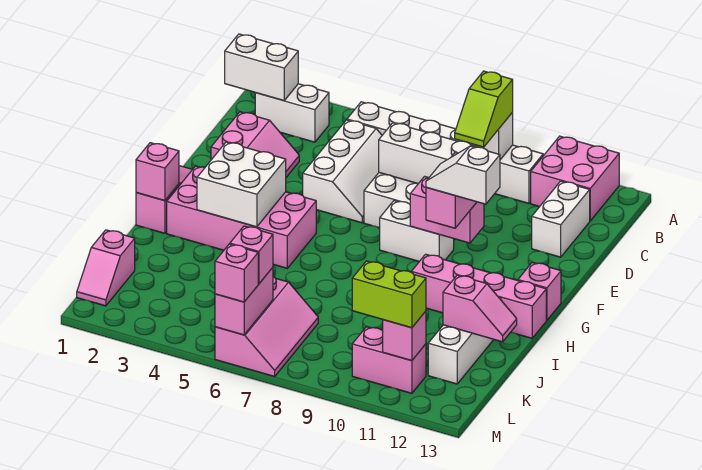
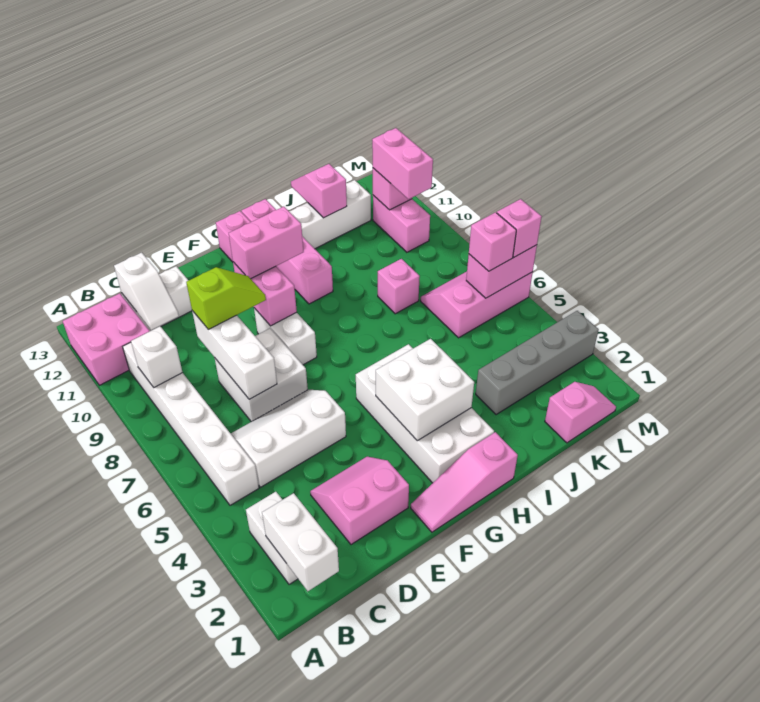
lime 1x2 slope [455,71,513,147] -> lime 1x2 slope moved to [186,267,266,330]
pink 2x4 brick [167,166,316,268] -> white 2x4 brick [356,344,494,483]
white 1x2 slope [426,146,500,204] -> white 1x2 slope moved to [114,253,179,330]
pink 1x1 brick [136,143,179,201] -> pink 1x1 brick moved to [378,259,420,314]
none -> grey 1x4 brick [476,311,599,415]
lime 1x2 brick [352,261,426,328] -> pink 1x2 brick [372,128,433,199]

